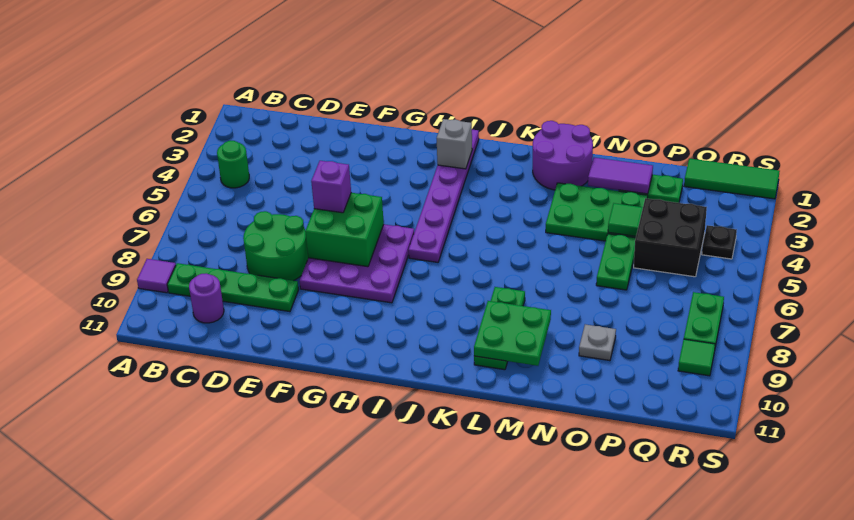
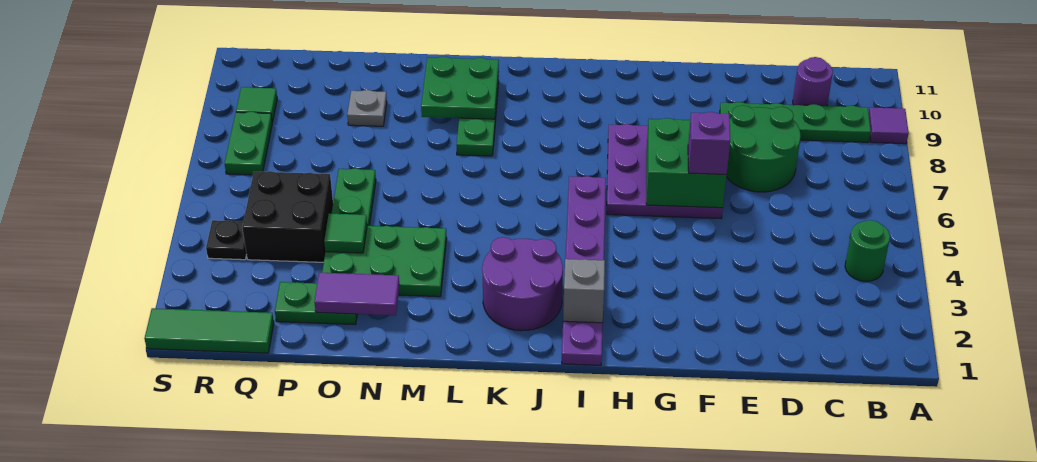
purple 2x2 round brick [533,121,593,190] -> purple 2x2 round brick moved to [482,237,563,331]

